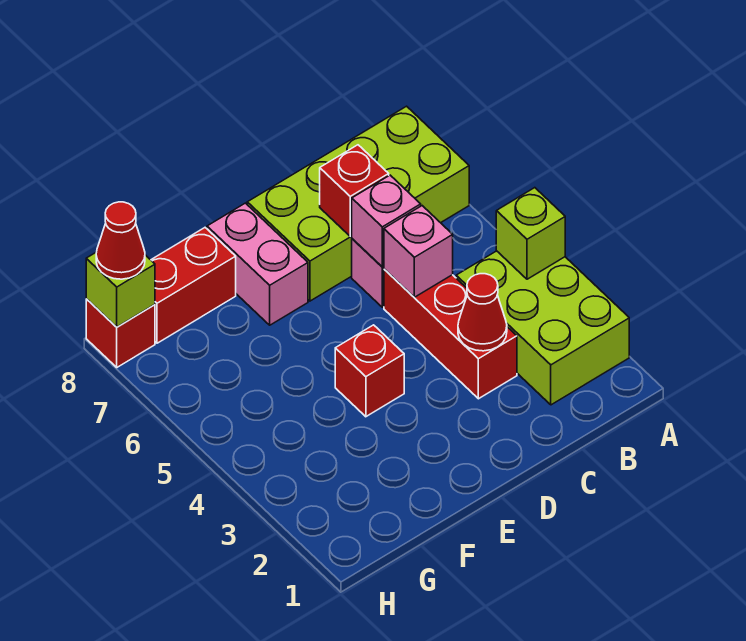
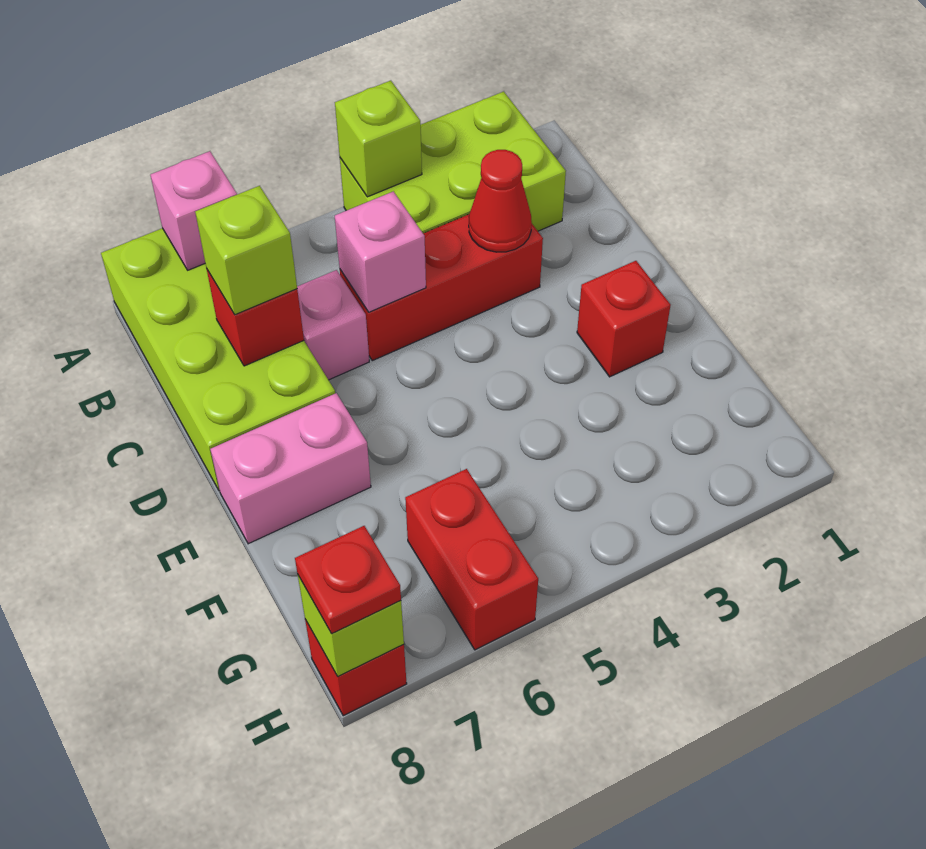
pink 1x1 brick [352,175,421,267] -> pink 1x1 brick moved to [150,151,237,270]
none -> lime 1x1 brick [195,186,297,315]
red 1x1 brick [335,325,404,417] -> red 1x1 brick moved to [577,261,671,377]
red 1x2 brick [151,228,236,343] -> red 1x2 brick moved to [405,469,538,650]
red 1x1 cone [96,202,145,279] -> red 1x1 plate [295,526,401,634]

